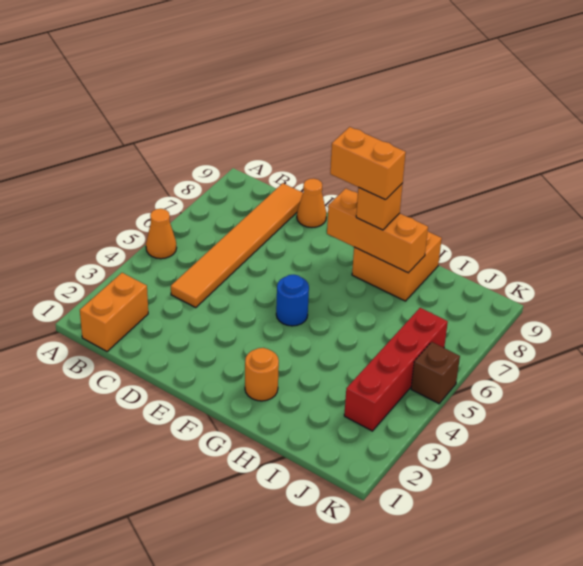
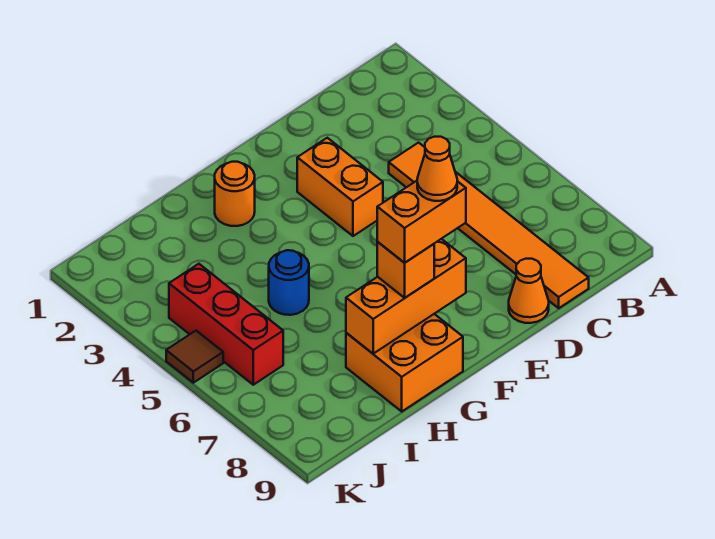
orange 1x1 cone [146,209,177,259] -> orange 1x1 cone moved to [417,137,457,201]
orange 1x2 brick [80,273,148,352] -> orange 1x2 brick moved to [297,138,383,236]
blue 1x1 round brick [276,275,309,326] -> blue 1x1 round brick moved to [269,250,309,315]
red 1x4 brick [344,308,448,431] -> red 1x3 brick [169,264,283,385]
brown 1x1 brick [411,342,460,404] -> brown 1x1 tile [166,331,223,383]

